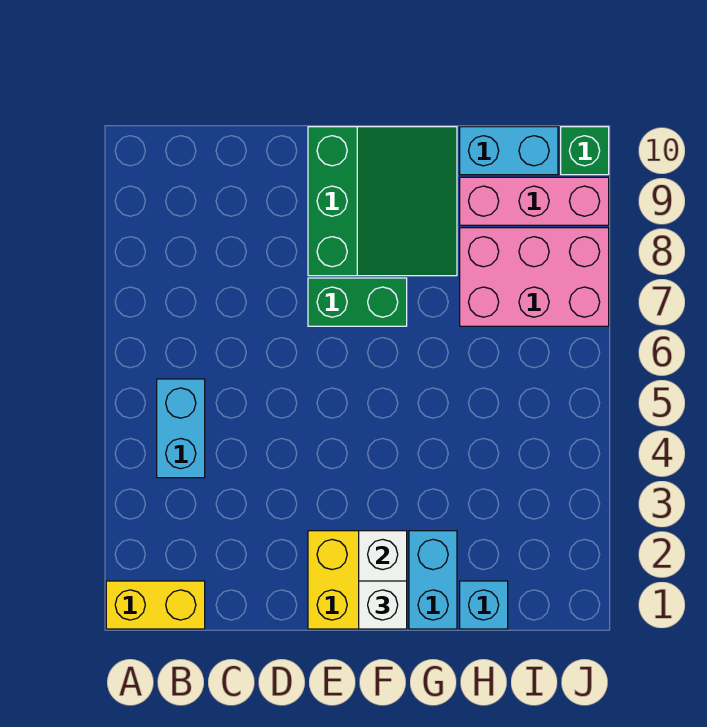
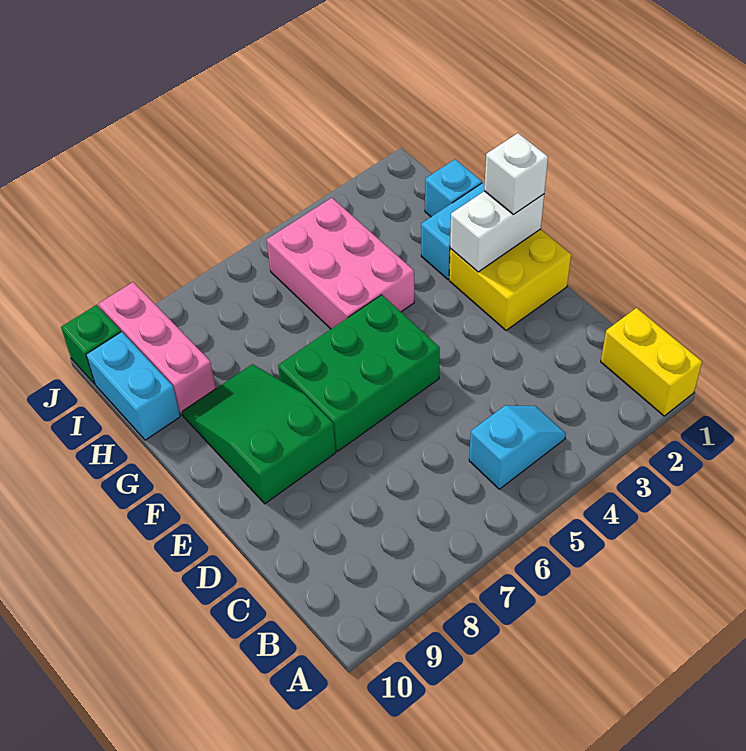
cyan 1x2 brick [157,379,205,478] -> cyan 1x2 slope [469,405,566,489]
green 1x2 brick [308,278,407,326] -> green 2x3 brick [278,295,440,452]
green 3x3 slope [308,127,457,276] -> green 2x3 slope [182,364,336,504]
pink 2x3 brick [460,228,609,326] -> pink 2x3 brick moved to [267,198,414,329]

